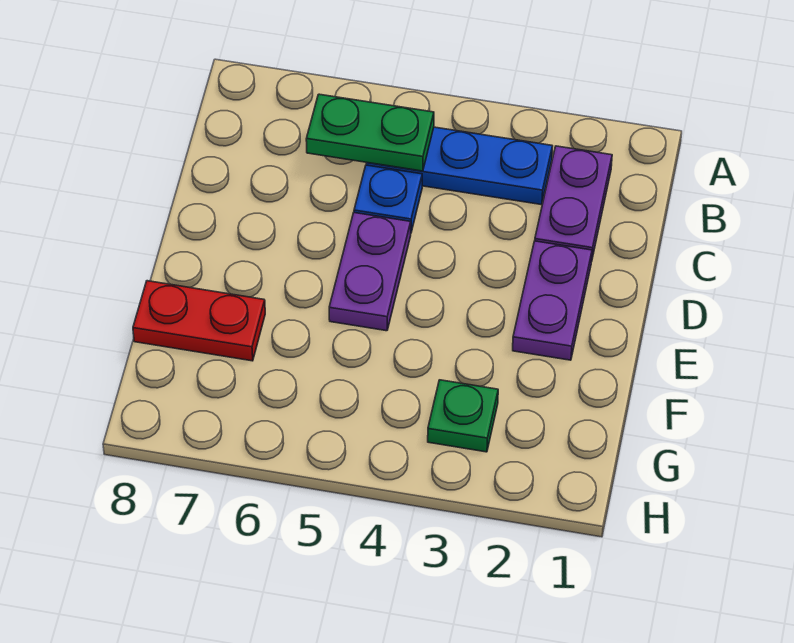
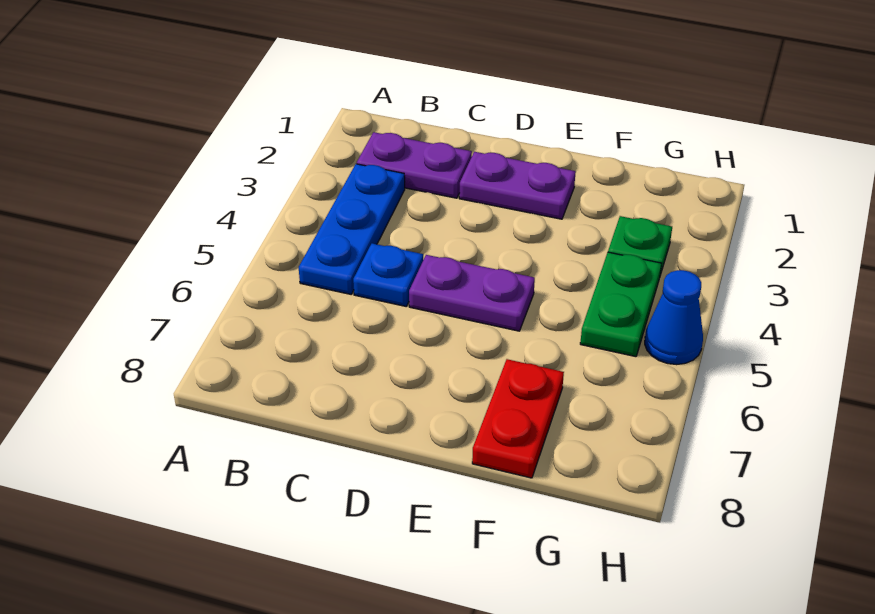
green 1x2 plate [306,94,434,171] -> green 1x2 plate moved to [580,252,662,357]
none -> blue 1x1 cone [645,270,703,365]

